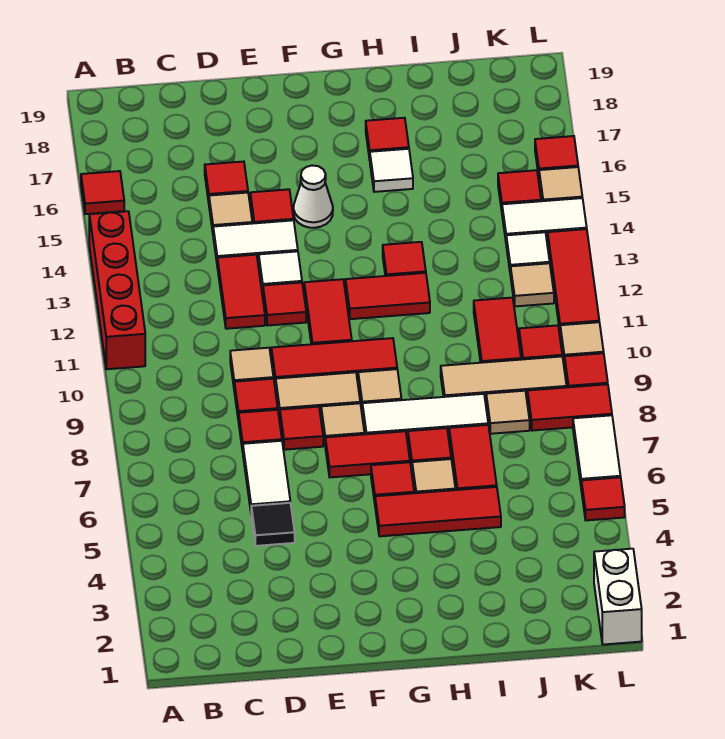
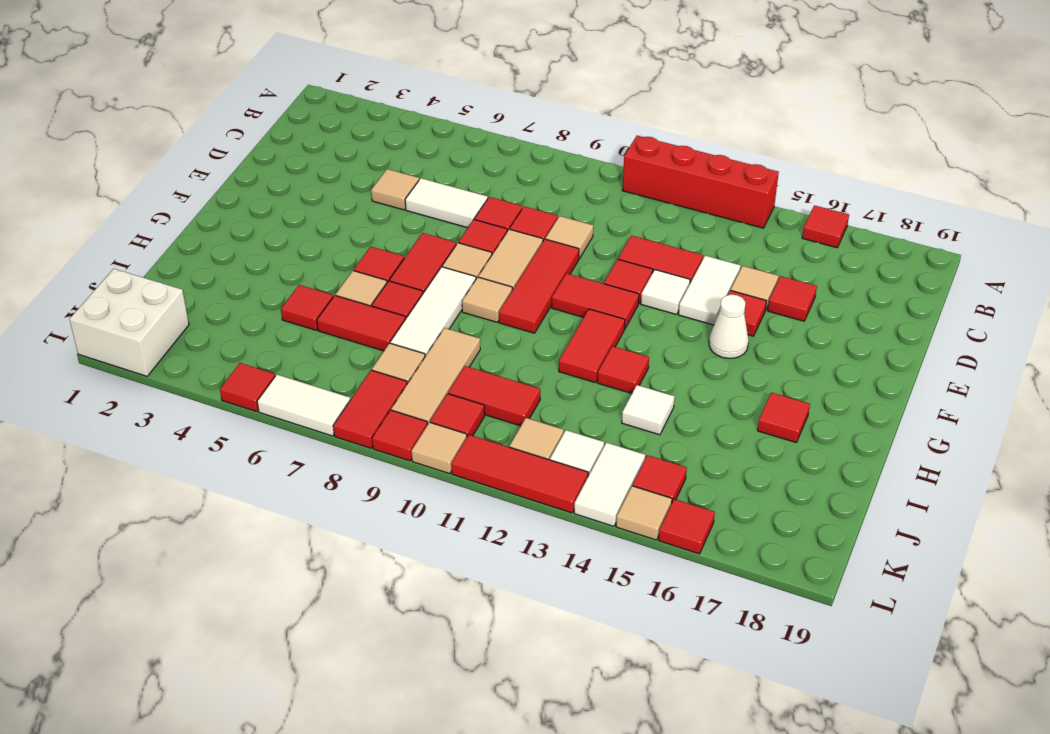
black 1x1 tile [251,503,295,546] -> tan 1x1 tile [371,169,419,210]
red 1x3 tile [375,487,501,536] -> red 1x1 tile [281,285,333,330]
white 1x1 tile [370,149,413,192] -> white 1x1 tile moved to [622,385,675,435]
white 1x2 brick [594,549,642,645] -> white 2x2 brick [69,269,189,376]

